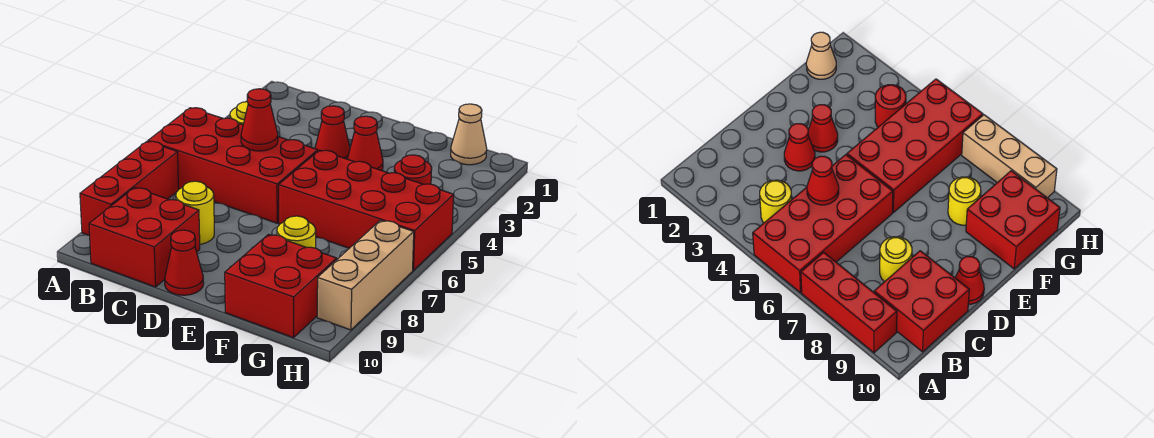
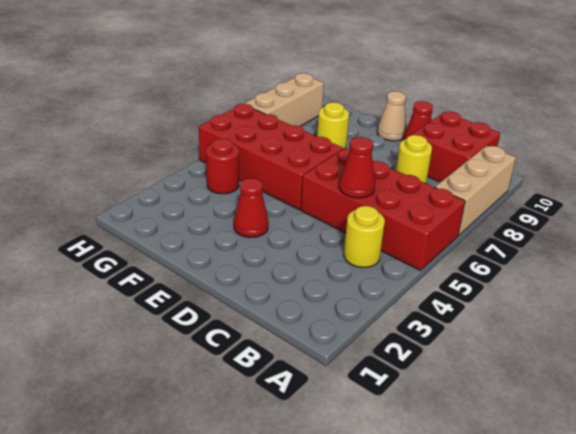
red 1x3 brick [80,141,179,236] -> tan 1x3 brick [435,146,516,235]
red 1x1 cone [315,106,350,159] -> none
red 2x2 brick [225,234,337,338] -> none
tan 1x1 cone [451,104,487,165] -> tan 1x1 cone moved to [377,91,407,141]

